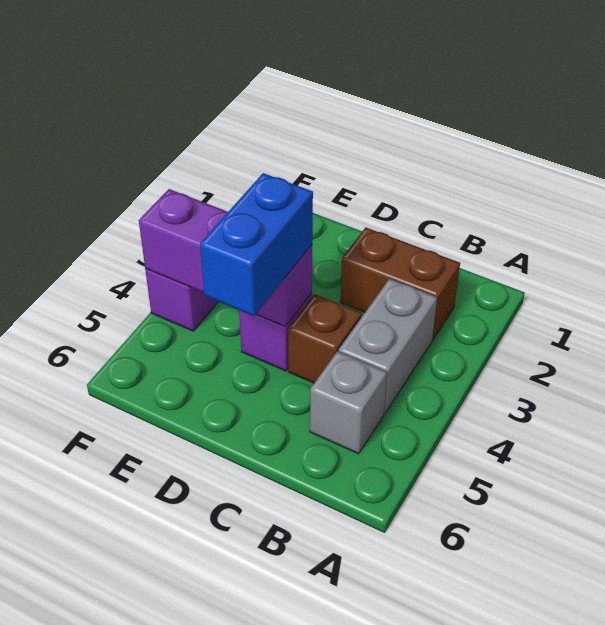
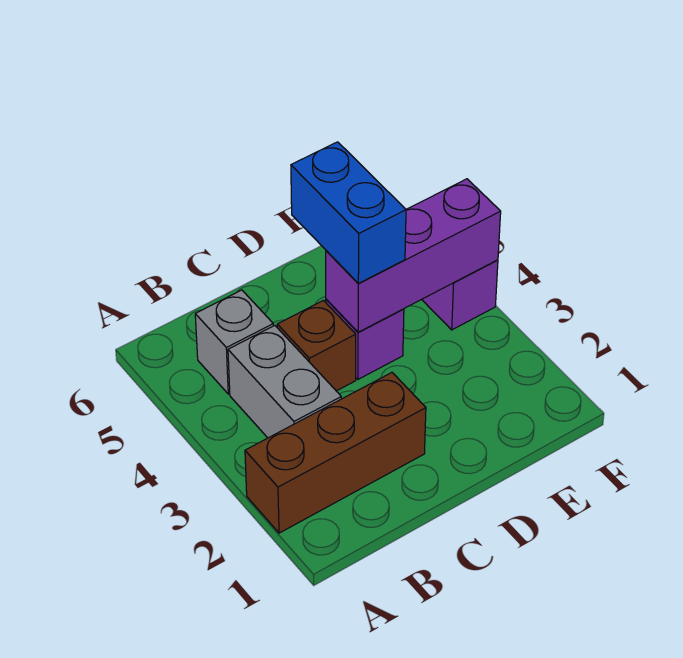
brown 1x2 brick [340,227,460,340] -> brown 1x3 brick [245,373,426,533]

